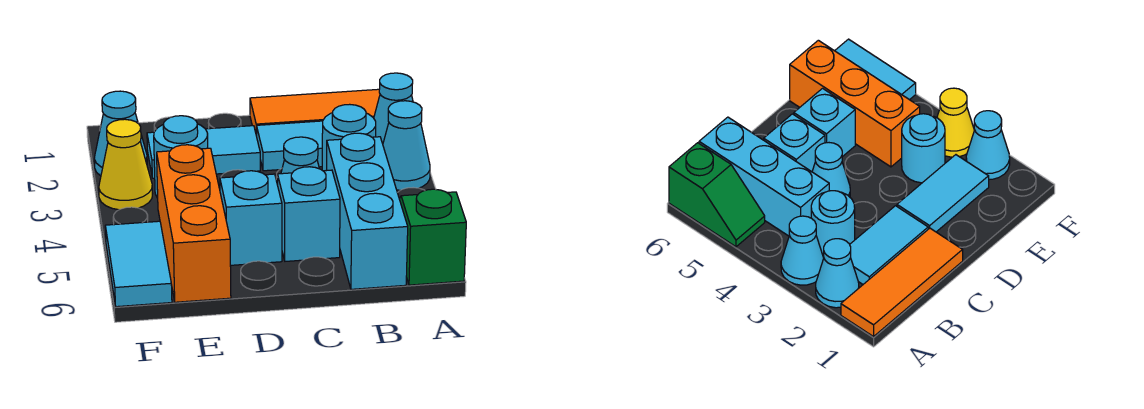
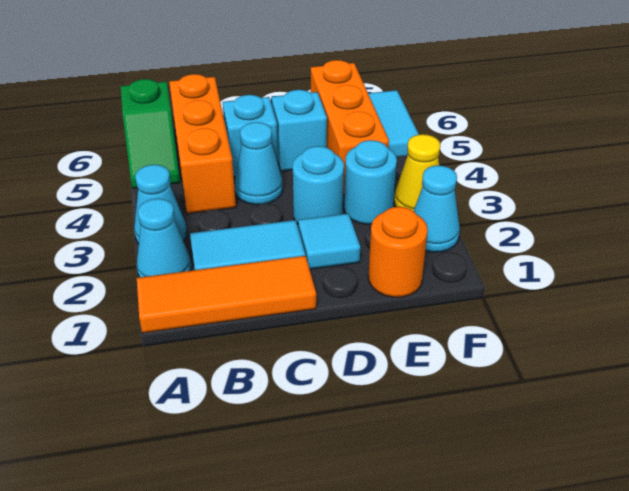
cyan 1x1 round brick [322,104,376,171] -> cyan 1x1 round brick moved to [293,146,344,224]
cyan 1x3 brick [326,133,408,289] -> orange 1x3 brick [169,74,236,214]
cyan 1x2 tile [147,126,260,178] -> cyan 1x1 tile [298,213,360,269]
none -> orange 1x1 round brick [368,207,428,297]

